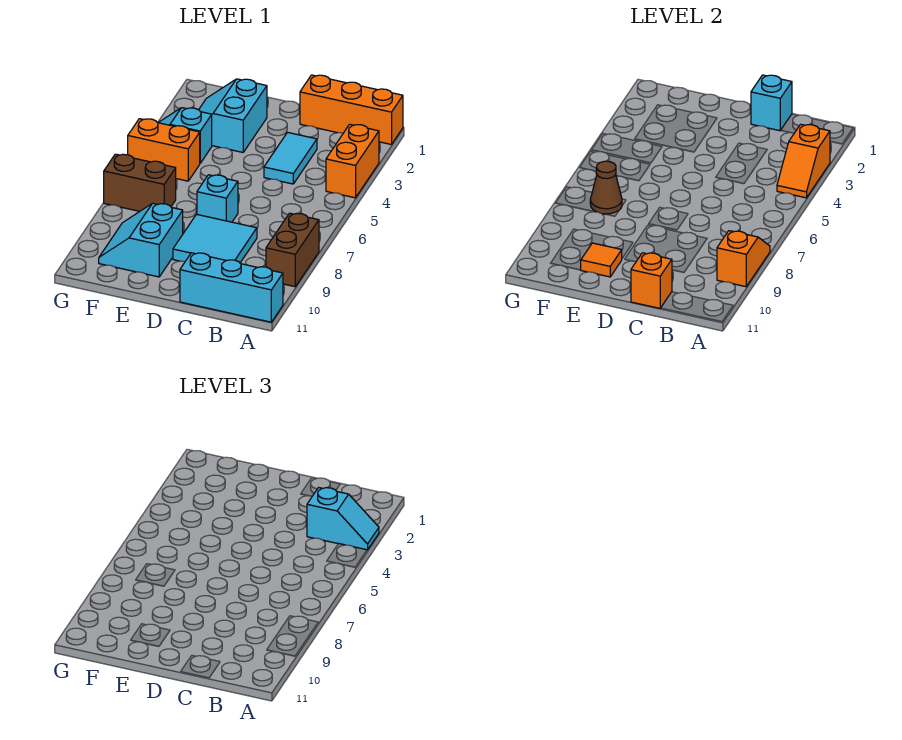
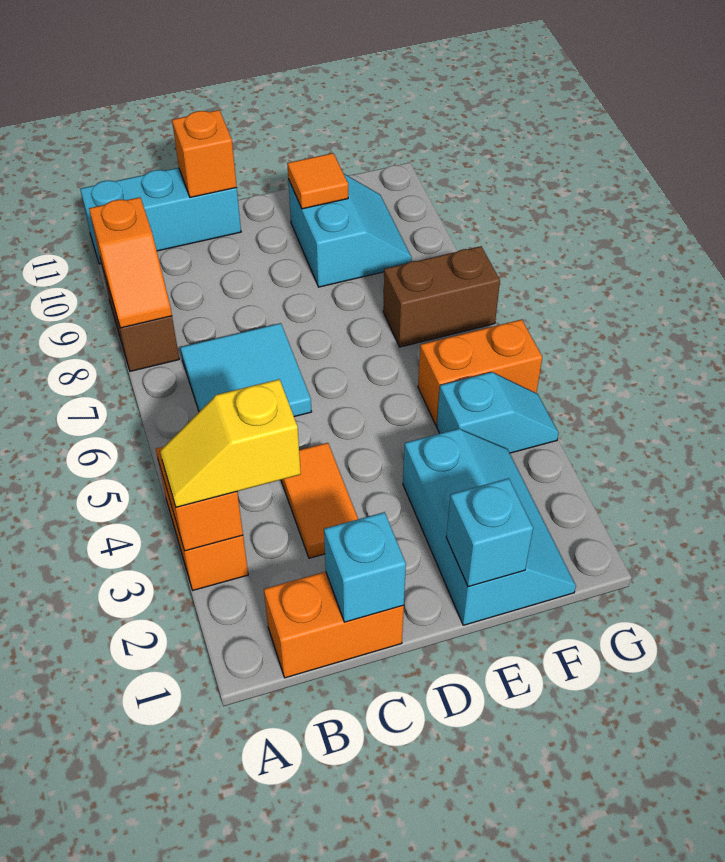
orange 1x3 brick [300,75,403,144] -> orange 1x2 brick [264,572,404,678]
cyan 1x2 slope [307,488,379,550] -> yellow 1x2 slope [160,379,301,507]
cyan 1x2 tile [264,132,317,184] -> orange 1x2 tile [281,443,358,558]
cyan 2x2 tile [173,214,257,263] -> cyan 2x2 tile moved to [180,323,312,417]
cyan 1x1 brick [197,175,238,222] -> cyan 1x1 brick moved to [446,478,533,587]
cyan 2x2 slope [199,79,267,152] -> cyan 2x3 slope [403,429,576,625]
brown 1x1 cone [590,161,622,214] -> none

